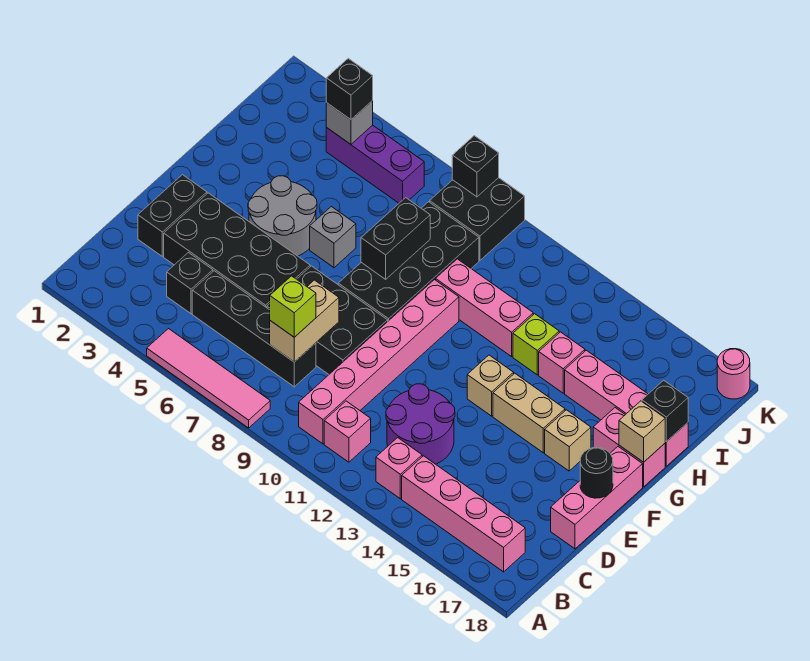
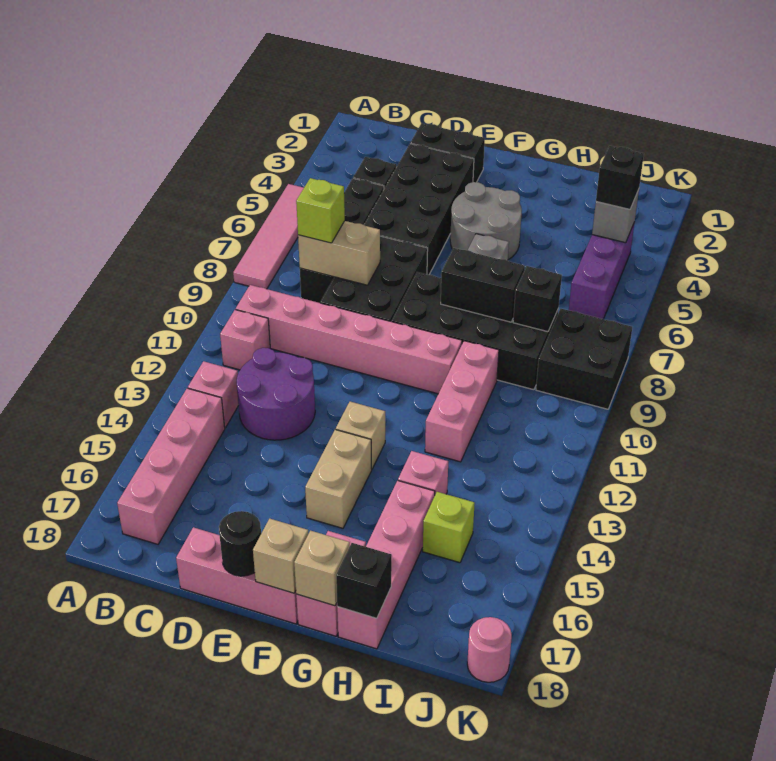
tan 1x1 brick [545,410,591,471] -> tan 1x1 brick moved to [253,519,309,593]
lime 1x1 brick [513,314,559,375] -> lime 1x1 brick moved to [423,492,475,563]
black 1x1 brick [452,136,499,197] -> black 1x1 brick moved to [513,266,562,332]

